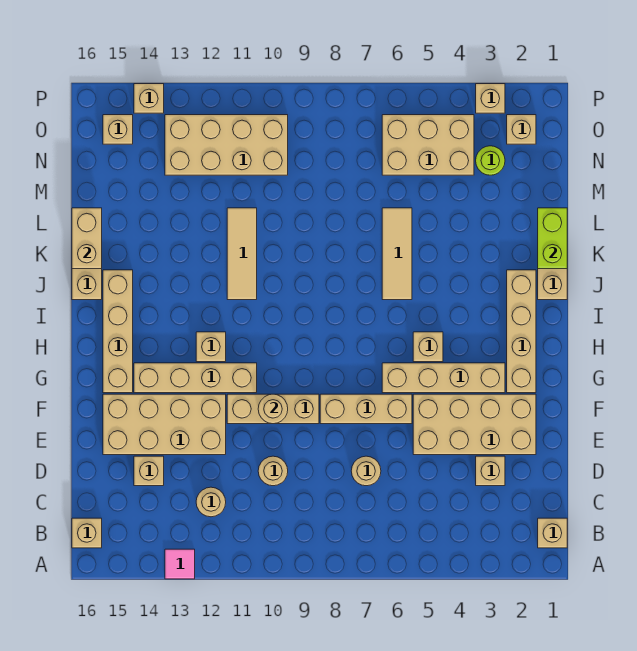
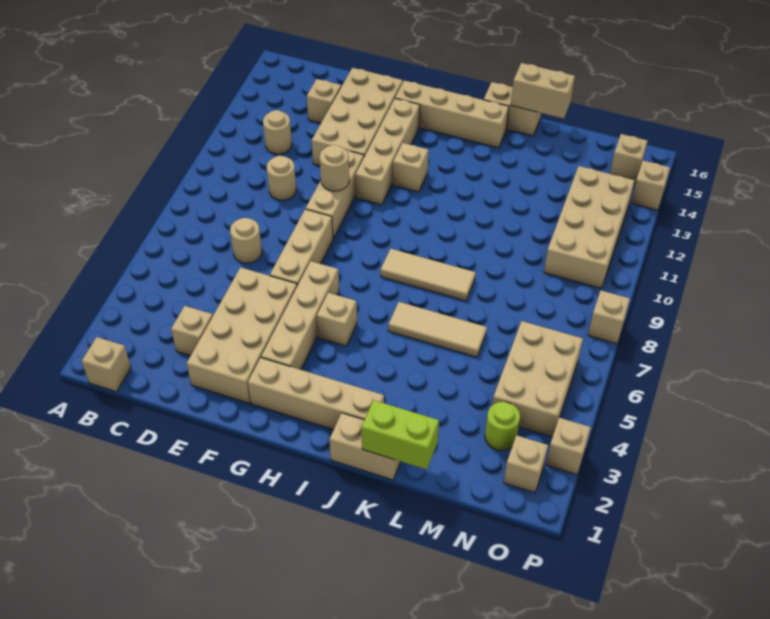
pink 1x1 tile [165,549,195,579] -> none
tan 1x1 brick [72,518,102,548] -> tan 1x1 brick moved to [588,291,630,344]
tan 1x3 tile [227,208,257,300] -> tan 1x3 tile moved to [380,249,476,301]

